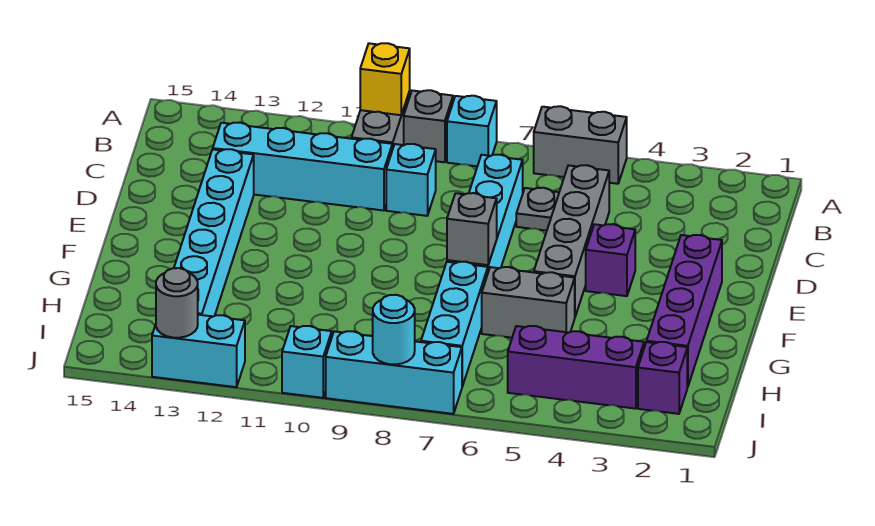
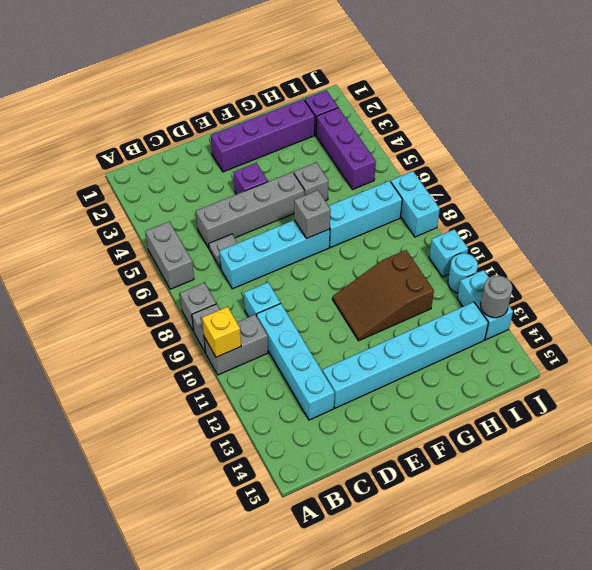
cyan 1x1 brick [447,96,497,166] -> grey 1x1 brick [180,283,216,331]
none -> brown 2x3 slope [332,250,434,341]
grey 1x2 brick [482,267,575,338] -> grey 1x1 brick [294,162,328,201]
cyan 1x3 brick [326,331,462,414] -> cyan 1x2 brick [391,171,440,237]
cyan 1x1 round brick [373,295,415,364] -> cyan 1x1 round brick moved to [448,253,478,293]

